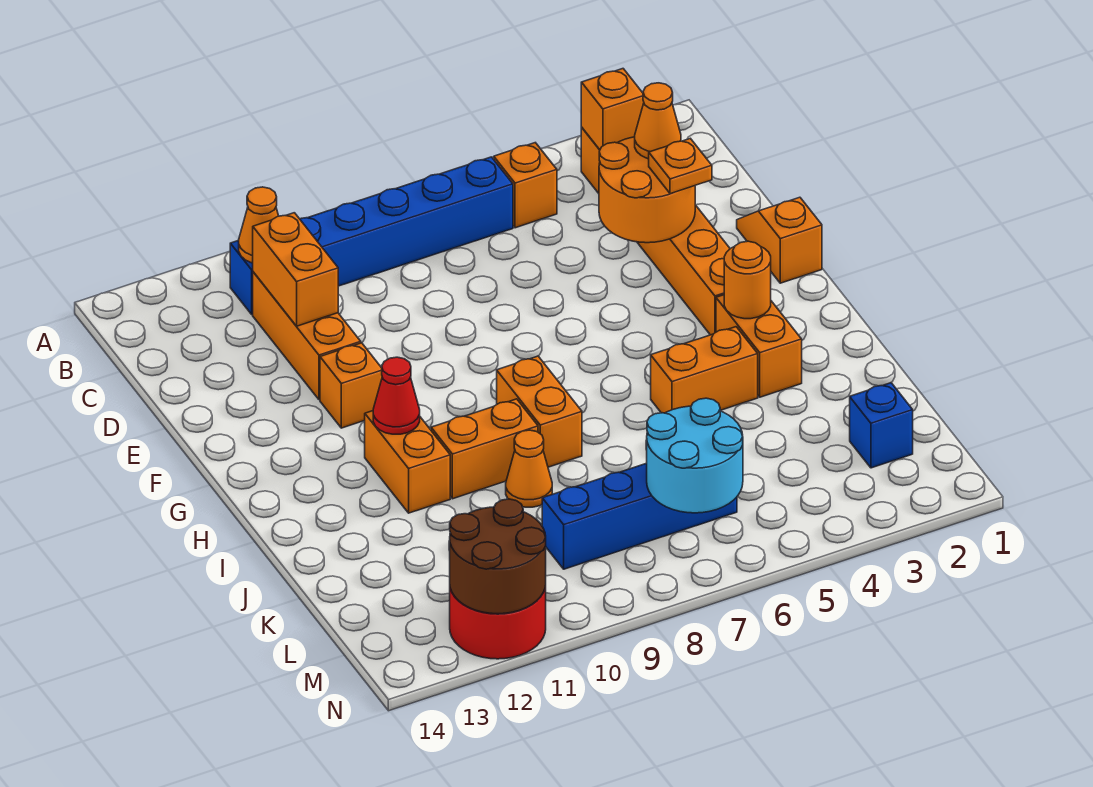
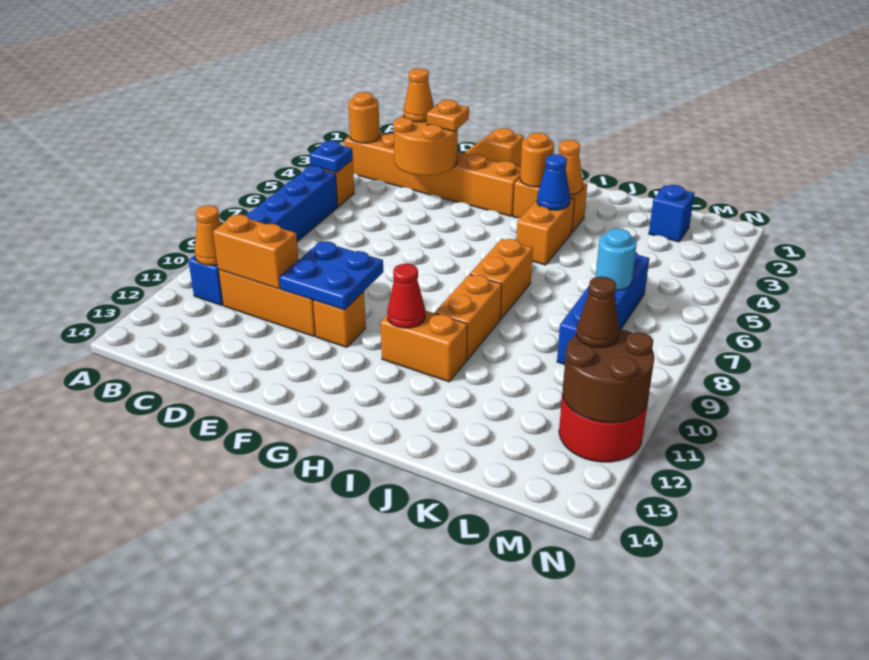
orange 1x1 brick [581,69,644,150] -> orange 1x1 round brick [348,92,380,143]
none -> blue 1x1 plate [309,141,353,173]
none -> blue 2x2 plate [279,241,383,310]
orange 1x2 brick [497,356,582,467] -> orange 1x2 brick turned to [470,239,533,319]
none -> blue 1x1 cone [537,154,570,210]
orange 1x1 cone [506,430,552,507] -> orange 1x1 cone moved to [559,140,583,195]
cyan 2x2 round brick [647,398,743,513] -> cyan 1x1 round brick [596,228,637,290]
none -> brown 1x1 cone [576,277,619,348]

